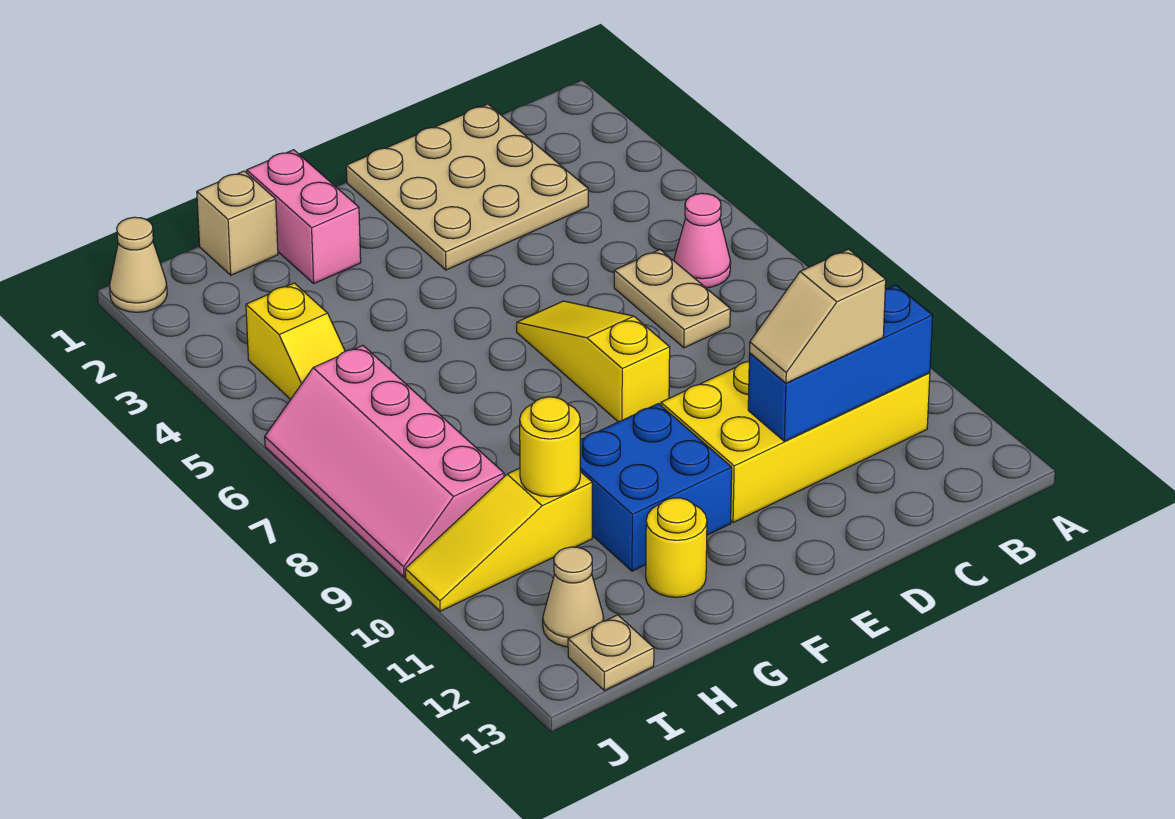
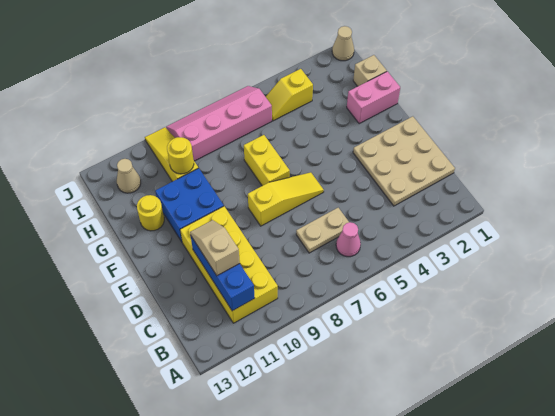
none -> yellow 1x2 brick [244,135,290,186]
tan 1x1 plate [568,615,654,690] -> none

